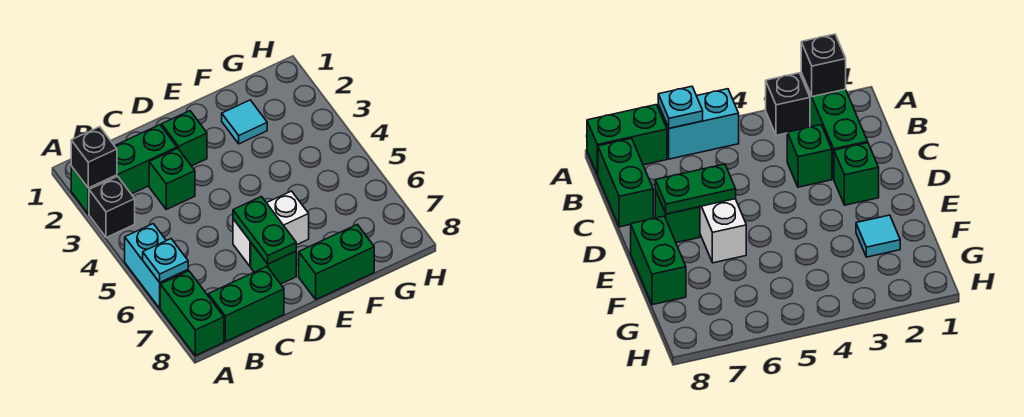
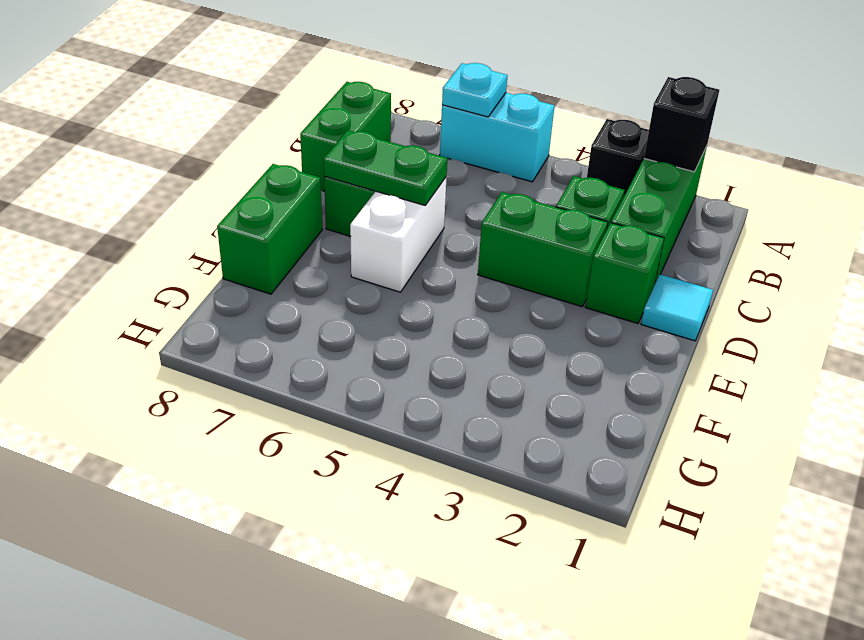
green 1x2 brick [160,271,224,356] -> green 1x2 brick moved to [478,192,608,307]
cyan 1x1 tile [222,100,267,144] -> cyan 1x1 tile moved to [641,274,713,341]

